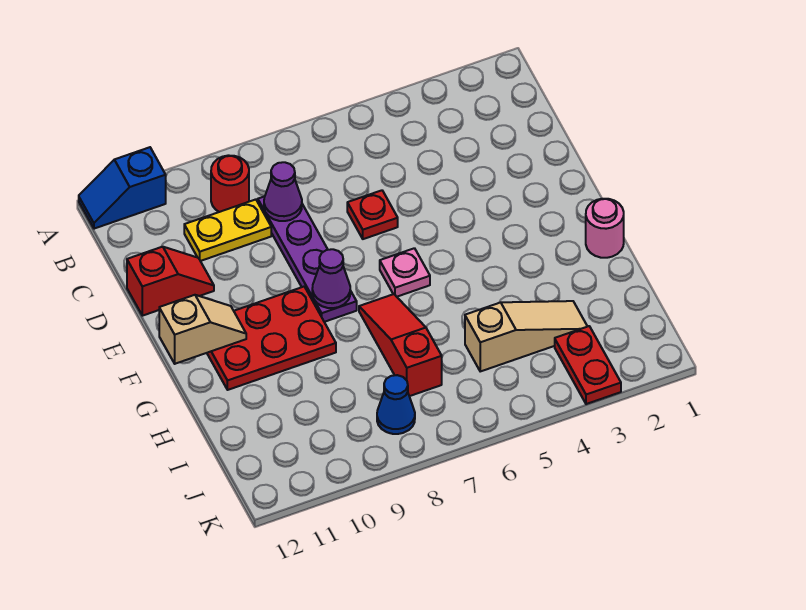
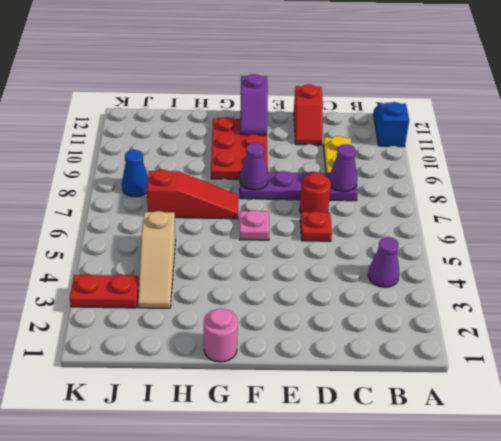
none -> purple 1x1 cone [368,237,399,287]
red 1x1 round brick [211,155,249,212] -> red 1x1 round brick moved to [300,172,331,213]
tan 1x2 slope [159,295,246,364] -> purple 1x2 slope [240,74,268,135]

